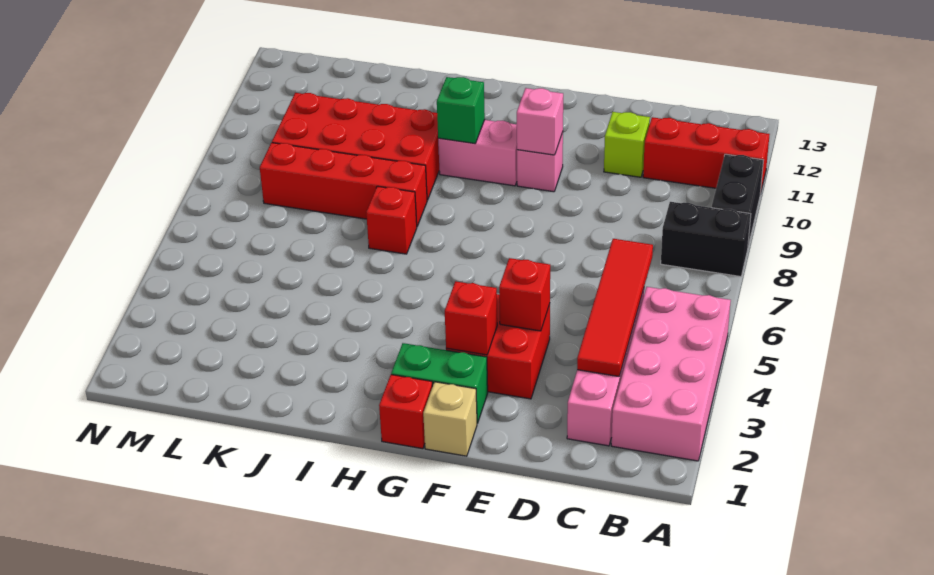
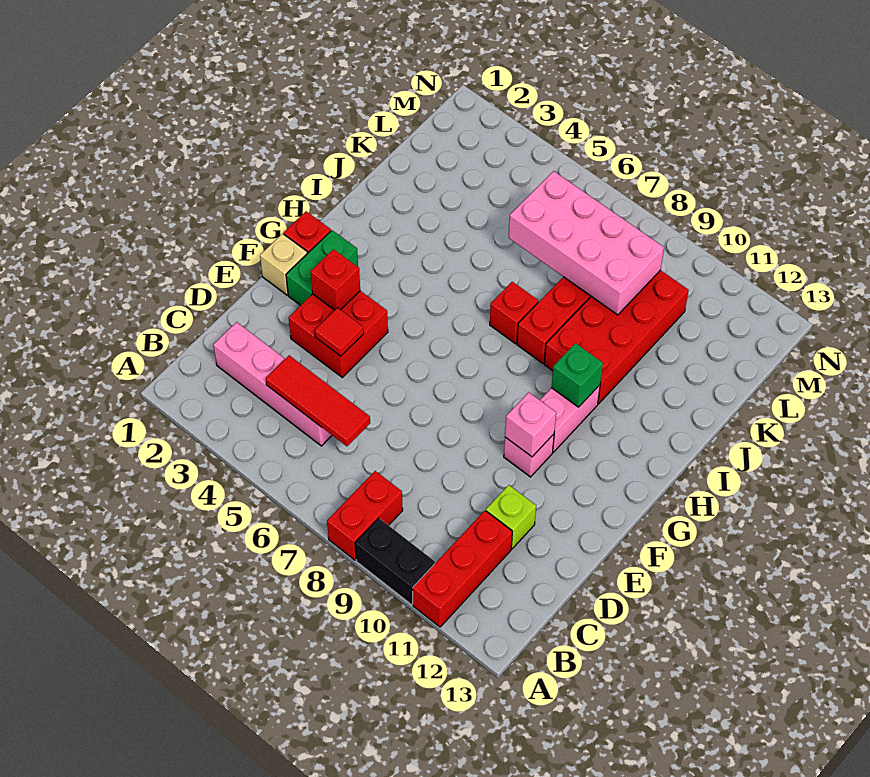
pink 2x4 brick [611,287,731,461] -> pink 2x4 brick moved to [508,171,664,315]
black 1x2 brick [661,202,751,277] -> red 1x2 brick [327,471,403,560]
red 1x4 tile [577,239,653,376] -> red 1x3 tile [266,355,370,446]
red 1x1 brick [499,258,550,331] -> red 1x1 tile [315,308,364,356]

